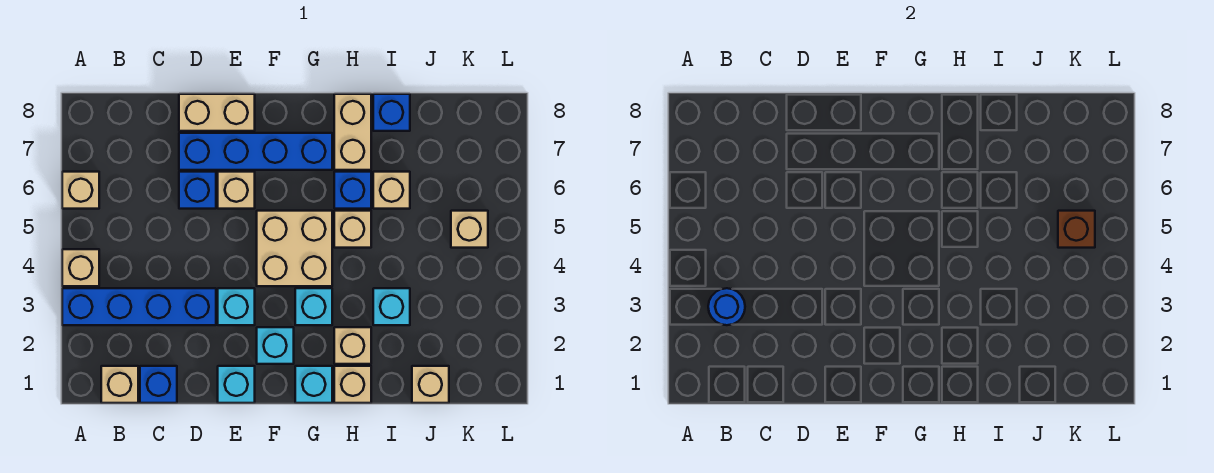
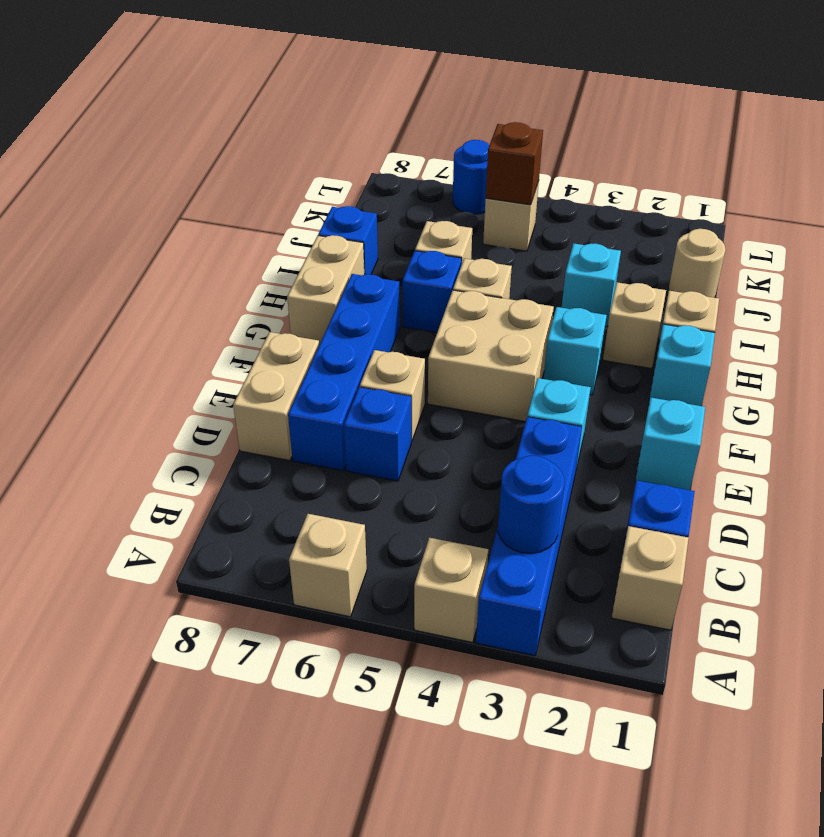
cyan 1x1 brick [257,327,294,364] -> none
tan 1x2 brick [334,94,371,170] -> tan 1x2 brick turned to [287,235,365,345]
tan 1x1 brick [412,366,449,403] -> tan 1x1 round brick [668,229,725,298]
none -> blue 1x1 round brick [453,140,489,214]

